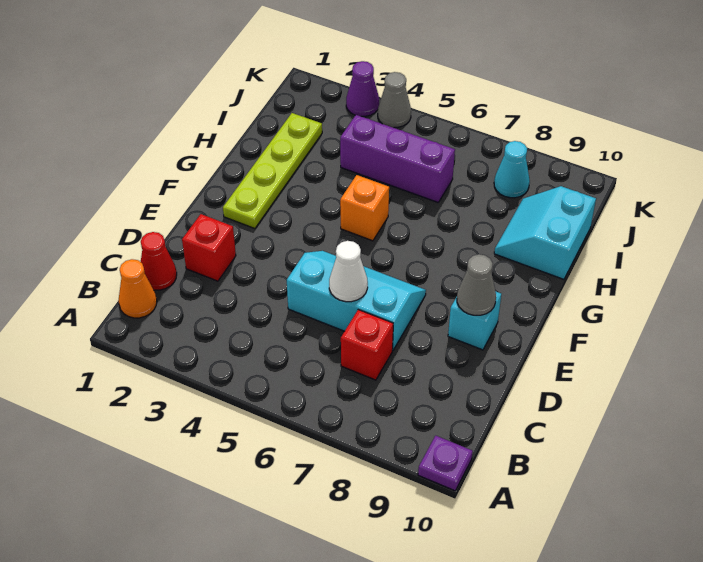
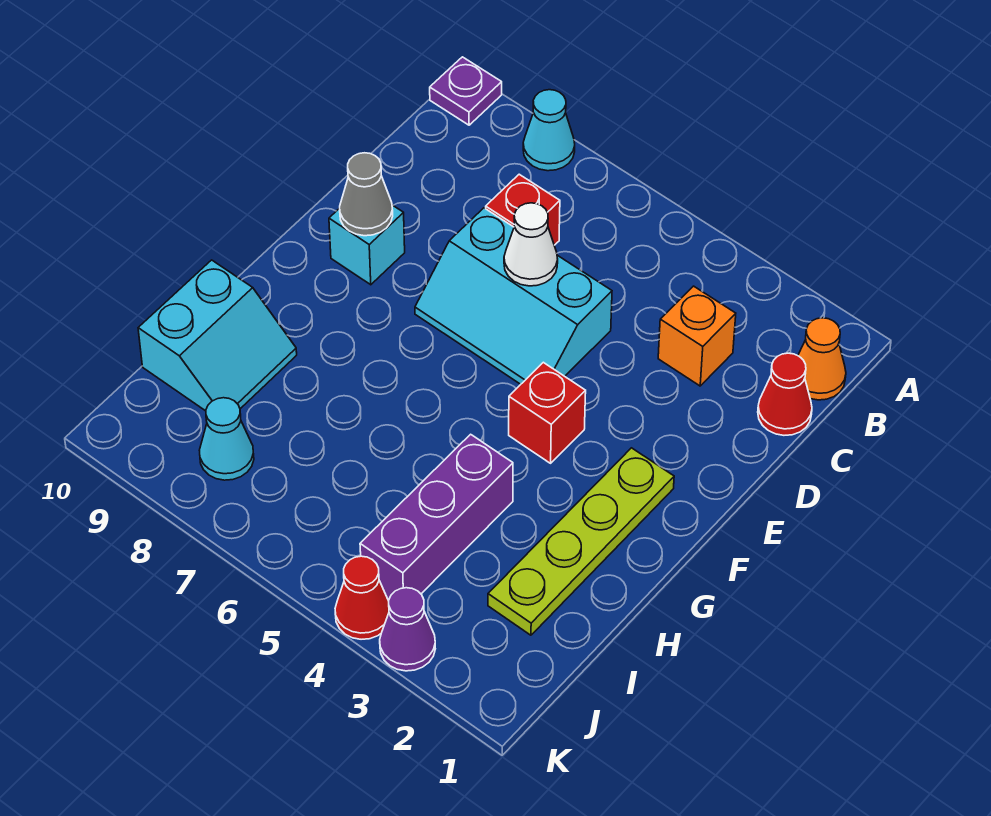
none -> cyan 1x1 cone [523,90,575,171]
red 1x1 brick [182,214,236,281] -> red 1x1 brick moved to [509,362,586,463]
orange 1x1 brick [340,175,389,241] -> orange 1x1 brick moved to [658,286,736,386]
purple 1x3 brick [340,115,455,202] -> purple 1x3 brick turned to [360,434,513,600]
grey 1x1 cone [378,72,411,128] -> red 1x1 cone [335,556,389,639]

